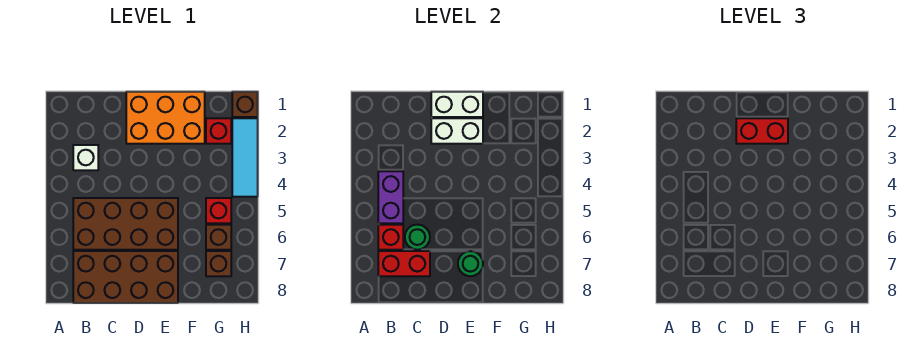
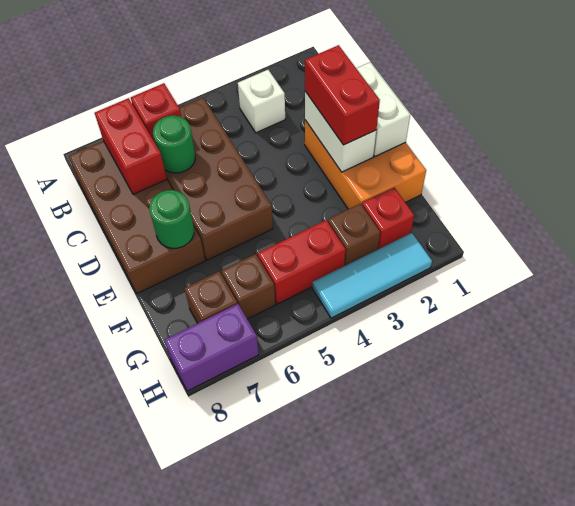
purple 1x2 brick [378,171,403,223] -> purple 1x2 brick moved to [164,304,259,391]
red 1x1 brick [206,198,231,223] -> red 1x2 brick [258,220,346,304]
brown 1x1 brick [232,92,258,117] -> brown 1x1 brick moved to [328,204,380,266]

